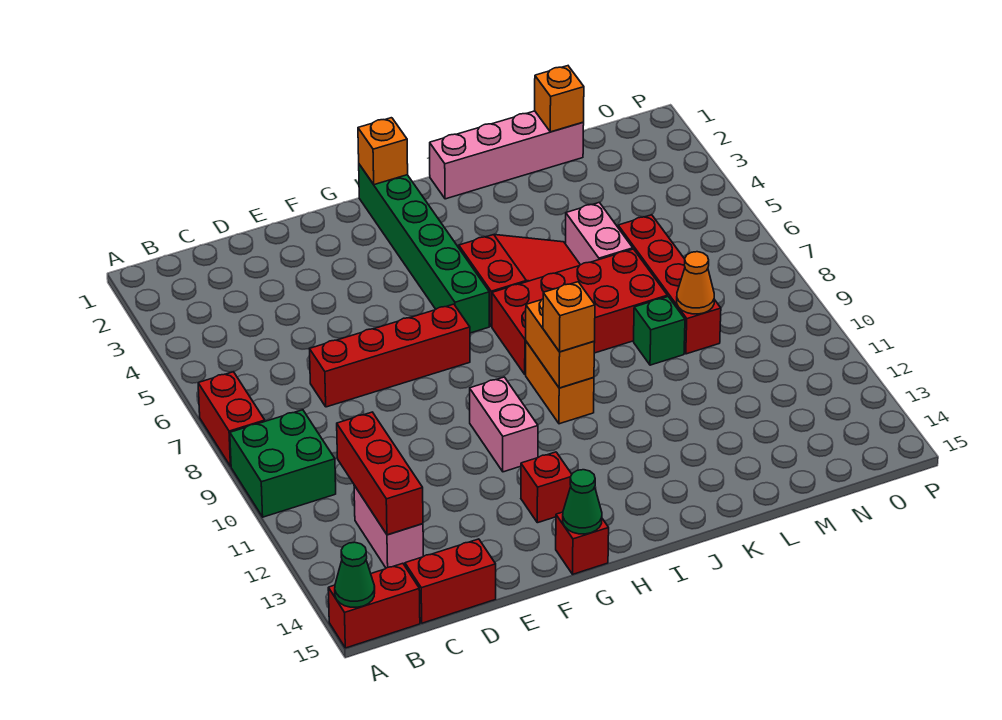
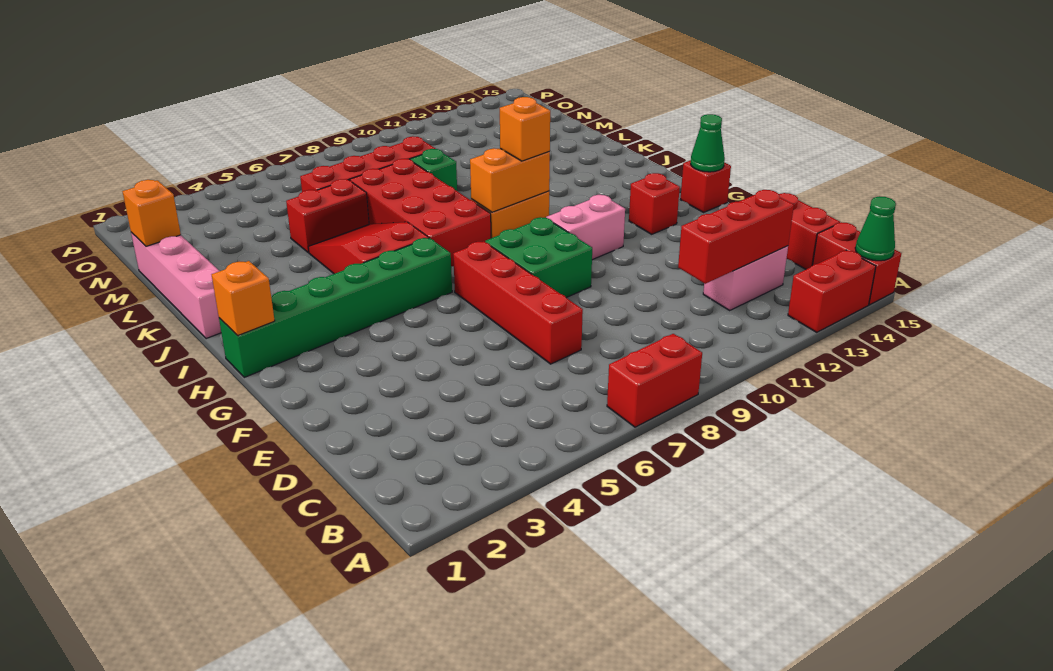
green 2x2 brick [230,410,336,517] -> green 2x2 brick moved to [485,217,592,298]
none -> red 1x2 brick [788,250,876,332]
pink 1x2 brick [566,202,633,265] -> red 1x2 brick [286,179,369,253]
orange 1x1 cone [677,252,714,314] -> none

